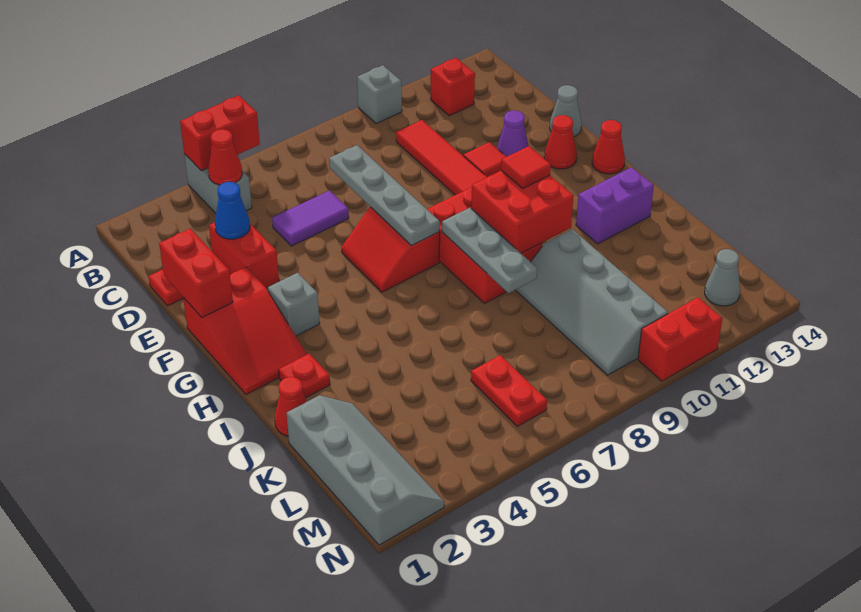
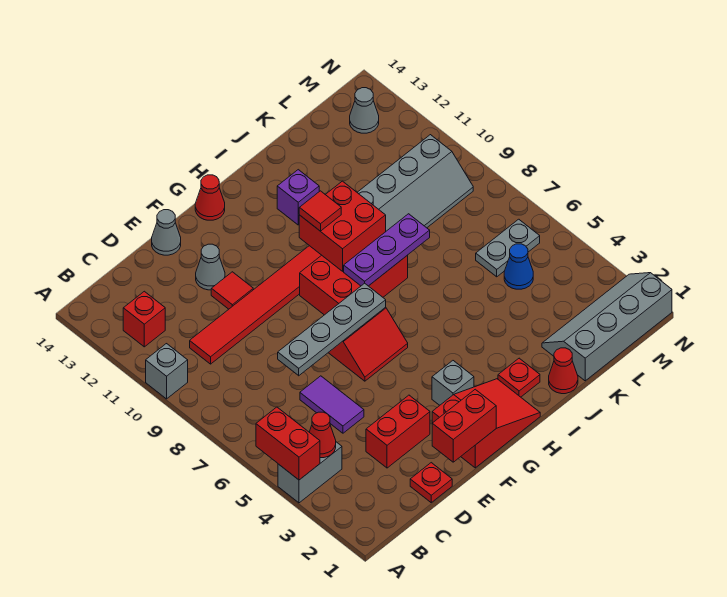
blue 1x1 cone [215,182,250,239] -> blue 1x1 cone moved to [504,244,533,289]
purple 1x1 cone [497,110,529,157] -> grey 1x1 cone [196,244,225,290]
red 1x1 cone [544,115,577,169] -> none
grey 1x3 plate [442,208,537,293] -> purple 1x3 plate [344,214,430,286]
purple 1x2 brick [576,167,654,244] -> purple 1x1 brick [277,170,319,225]
red 1x2 plate [471,355,547,426] -> grey 1x2 plate [476,219,540,277]
red 1x2 brick [638,297,722,381] -> none

